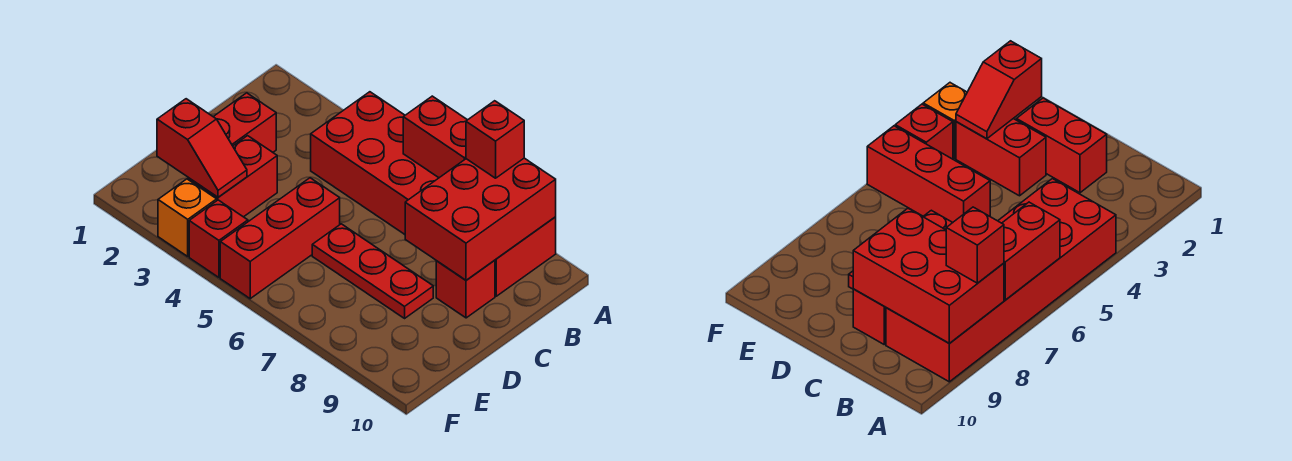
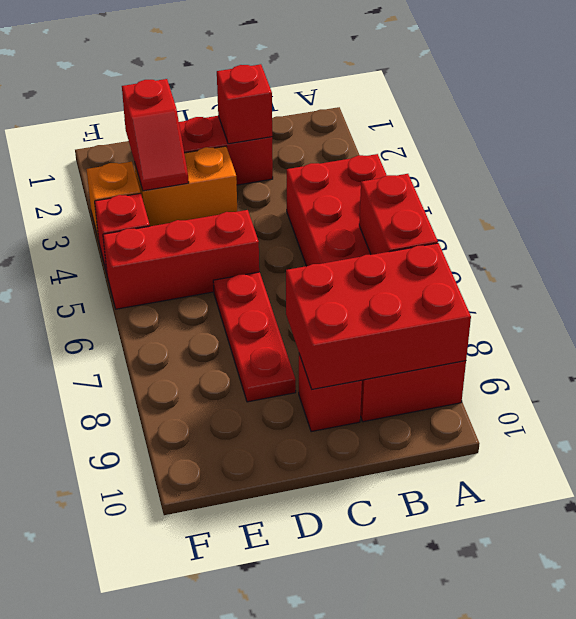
red 1x1 brick [466,101,524,178] -> red 1x1 brick moved to [217,64,272,144]
red 1x2 brick [188,136,277,217] -> orange 1x2 brick [134,146,237,226]

